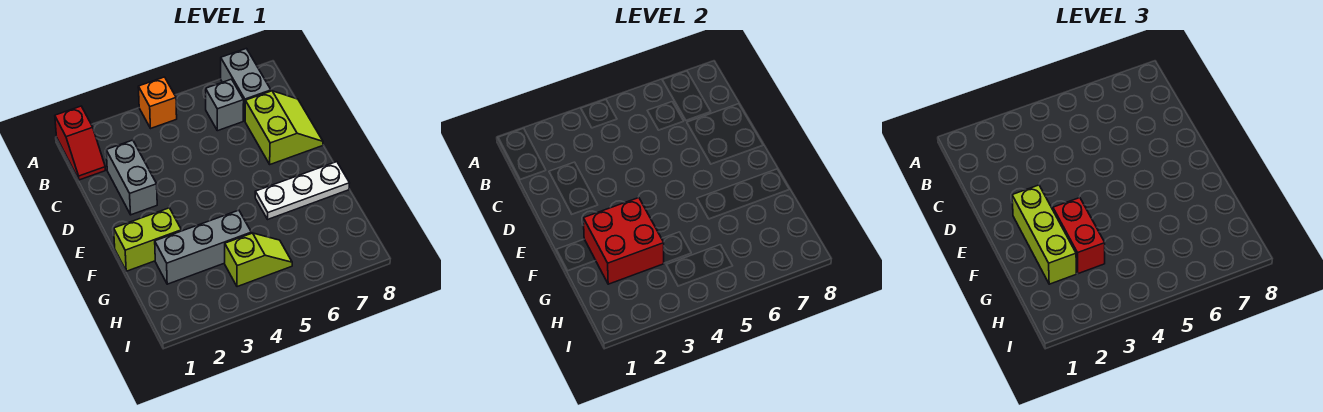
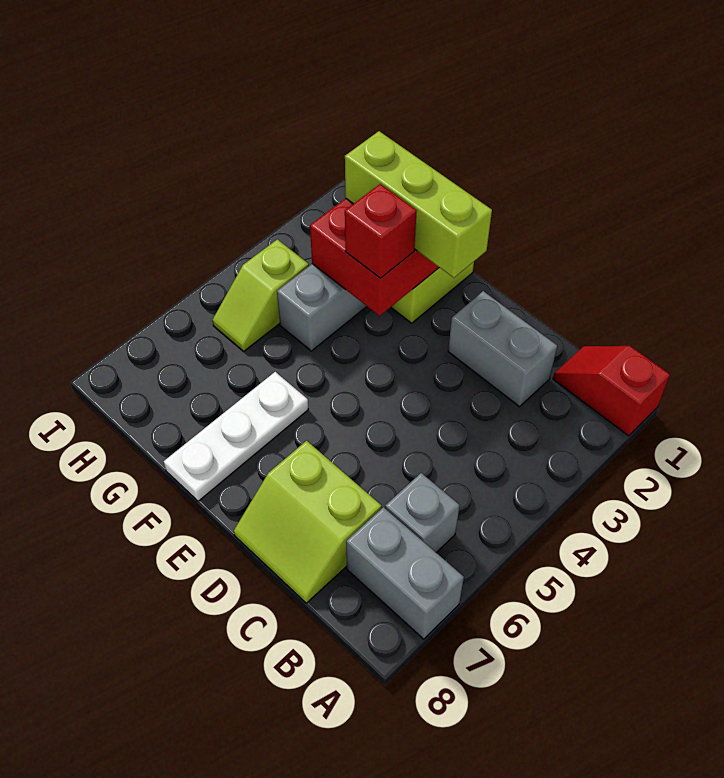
orange 1x1 brick [138,77,177,128] -> none
red 1x2 brick [1053,198,1105,274] -> red 1x1 brick [345,184,417,278]

